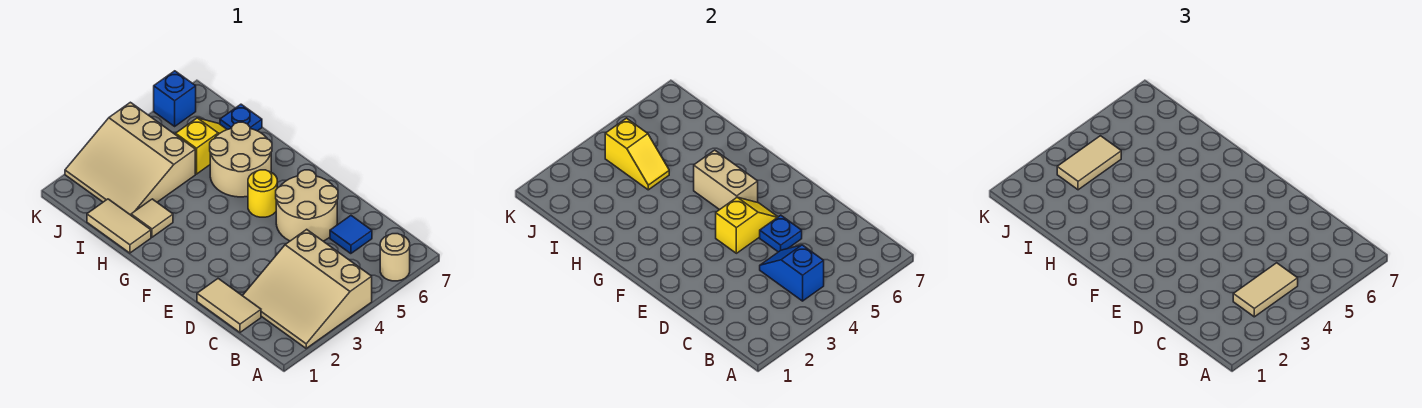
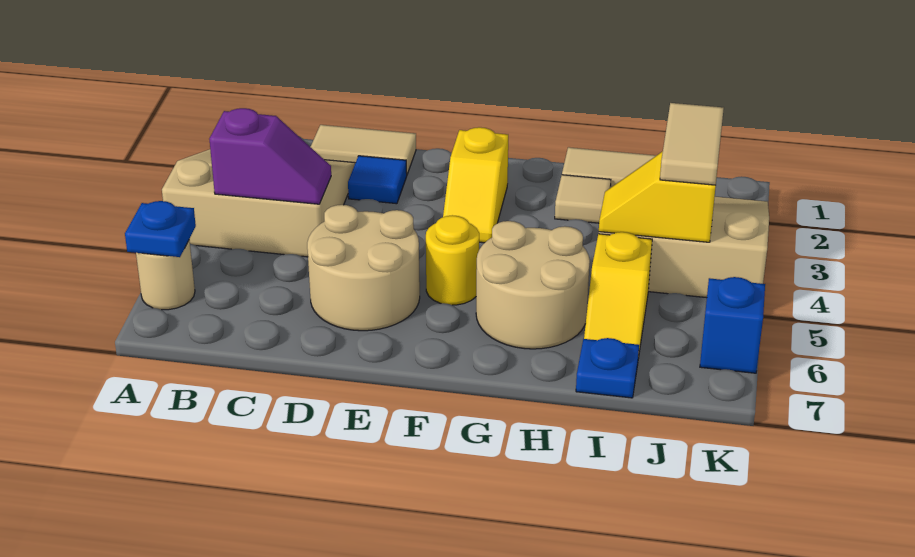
tan 1x2 tile [1233,263,1298,317] -> none
blue 1x2 slope [760,245,824,301] -> purple 1x2 slope [209,108,331,204]
blue 1x1 tile [330,216,372,254] -> blue 1x1 tile moved to [348,156,407,204]
blue 1x1 plate [760,215,802,252] -> blue 1x1 plate moved to [125,201,196,257]
yellow 1x2 slope [716,197,778,253] -> yellow 1x2 slope moved to [443,127,508,243]
tan 1x2 brick [694,150,758,210] -> none

